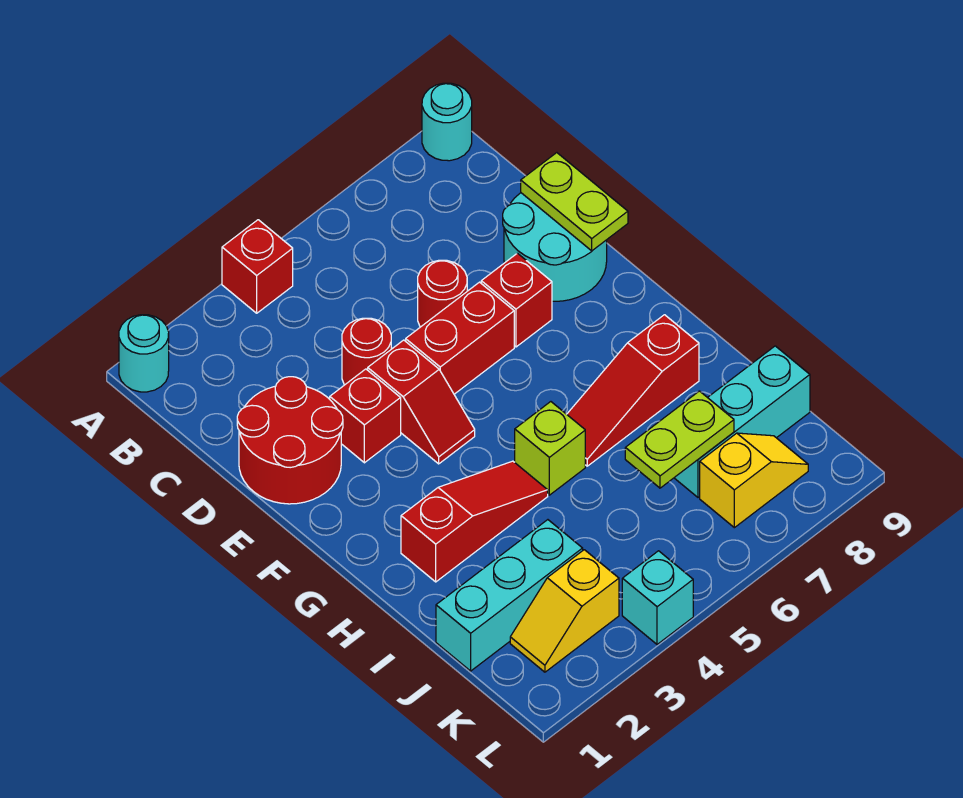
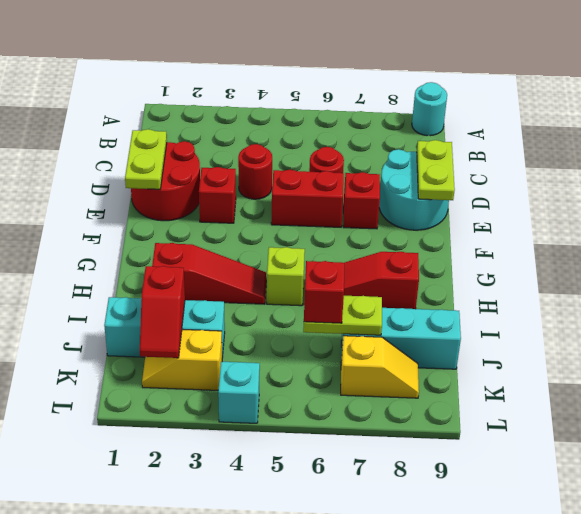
cyan 1x1 round brick [119,315,169,392] -> none
red 1x1 brick [222,220,293,313] -> red 1x1 brick moved to [304,261,344,323]
none -> lime 1x2 plate [125,129,167,189]
red 1x2 slope [368,340,475,464] -> red 1x2 slope moved to [140,266,185,358]

